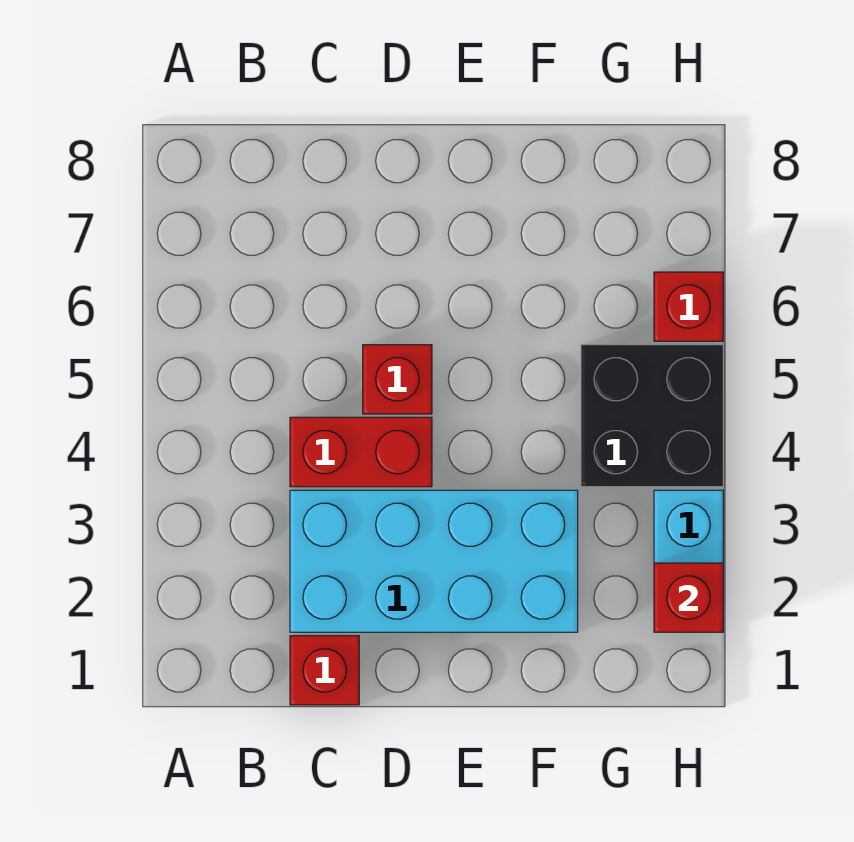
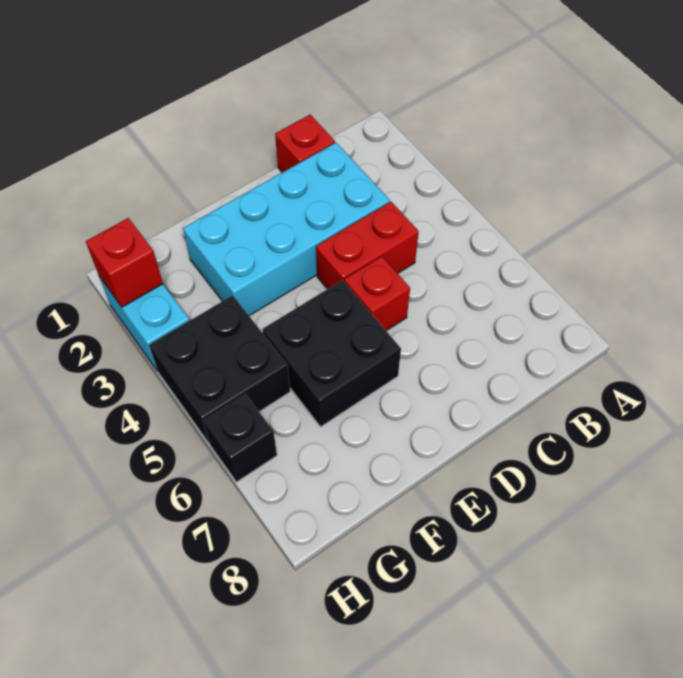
none -> black 2x2 brick [262,280,401,427]
red 1x1 brick [654,272,723,341] -> black 1x1 brick [203,394,277,482]

